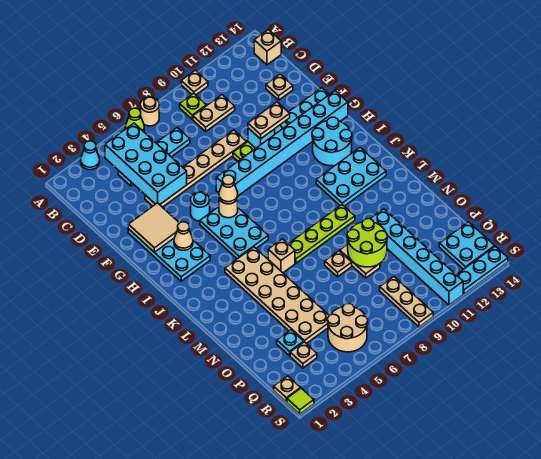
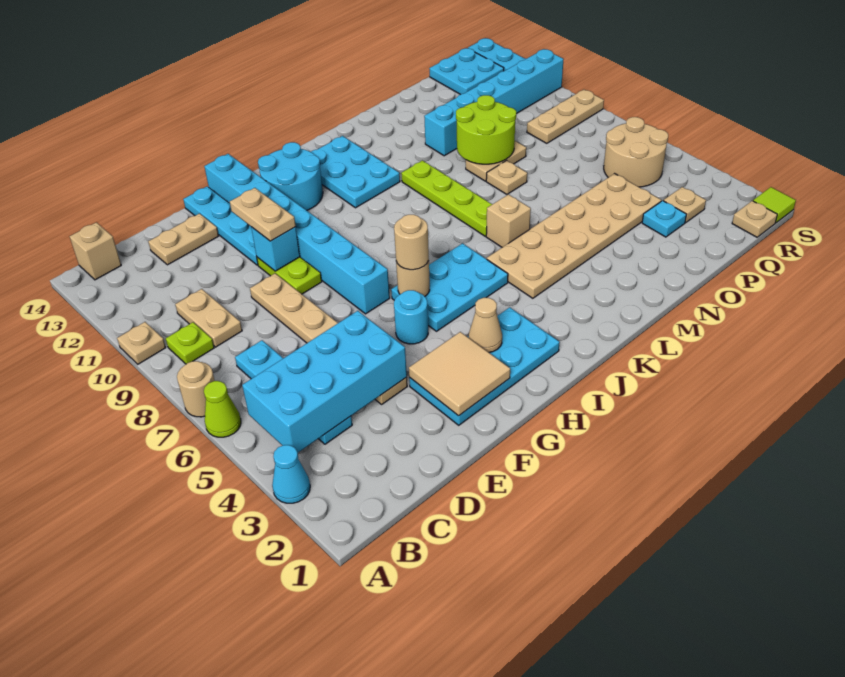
tan 1x1 plate [266,74,293,100] -> tan 1x2 plate [148,214,218,265]
tan 1x1 cone [219,175,238,204] -> tan 1x1 round brick [394,215,429,270]

